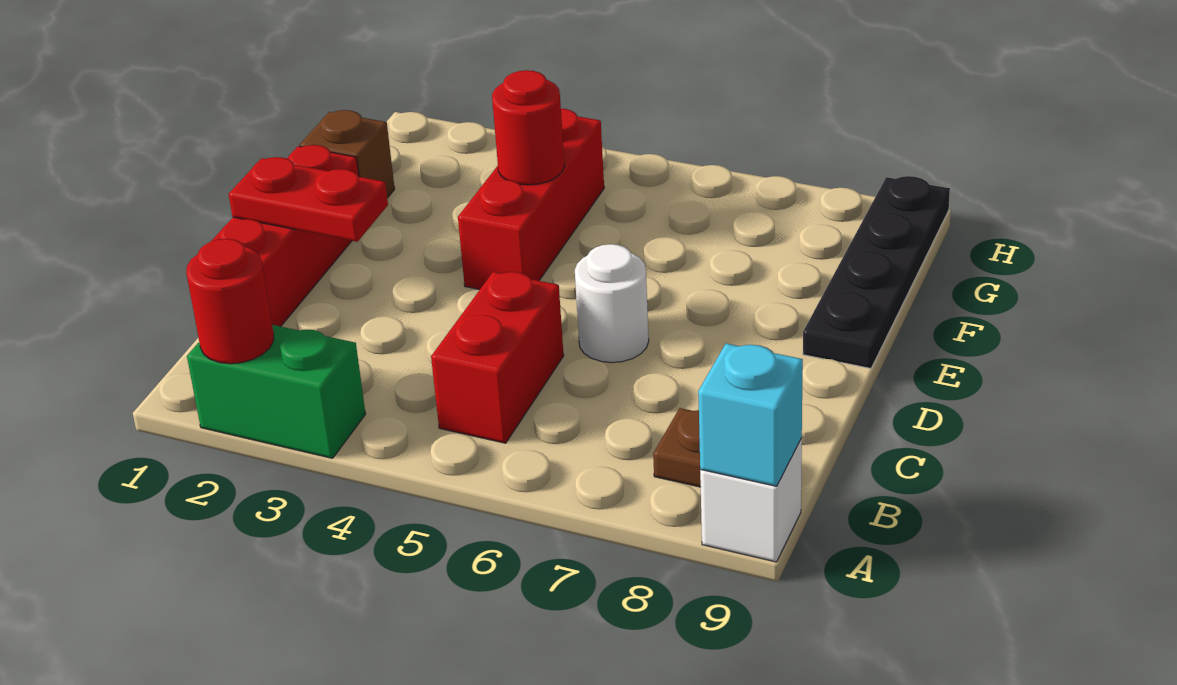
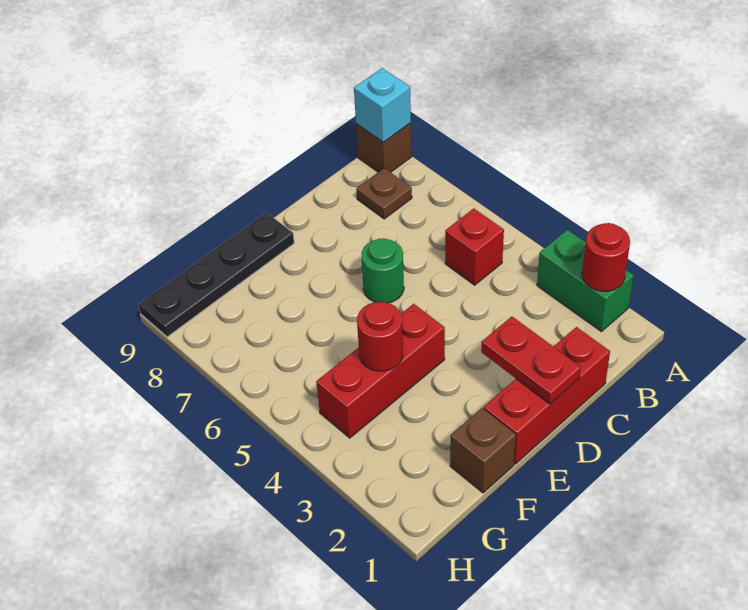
white 1x1 brick [700,438,802,562] -> brown 1x1 brick [356,123,412,172]
red 1x2 brick [431,272,564,443] -> red 1x1 brick [445,208,504,285]
white 1x1 round brick [575,244,649,363] -> green 1x1 round brick [362,238,404,303]

